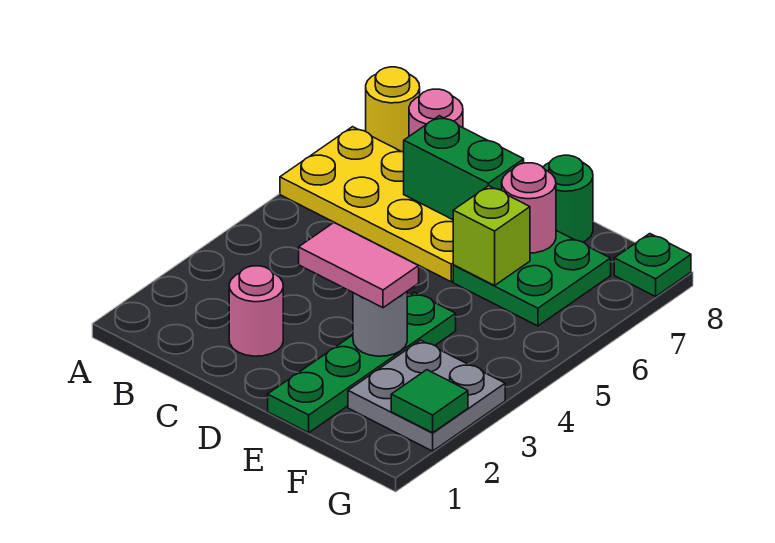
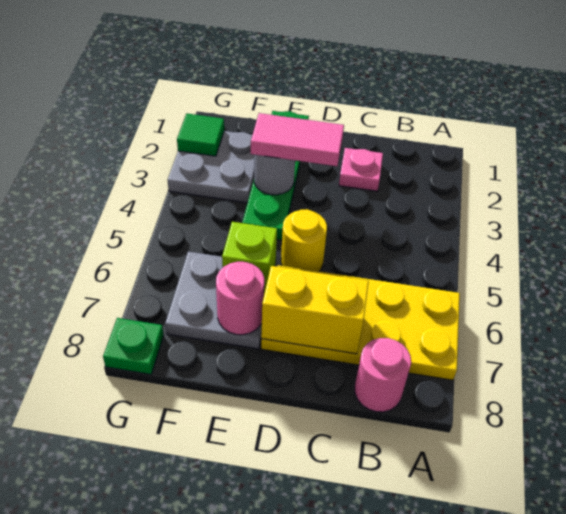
yellow 1x1 round brick [366,67,420,152] -> yellow 1x1 round brick moved to [281,209,327,271]
pink 1x1 round brick [229,266,283,356] -> pink 1x1 plate [339,148,383,191]
green 1x2 brick [404,116,524,220] -> yellow 1x2 brick [261,266,369,354]
green 2x2 plate [453,231,611,326] -> grey 2x2 plate [165,252,276,349]
green 1x1 round brick [543,155,593,242] -> none

